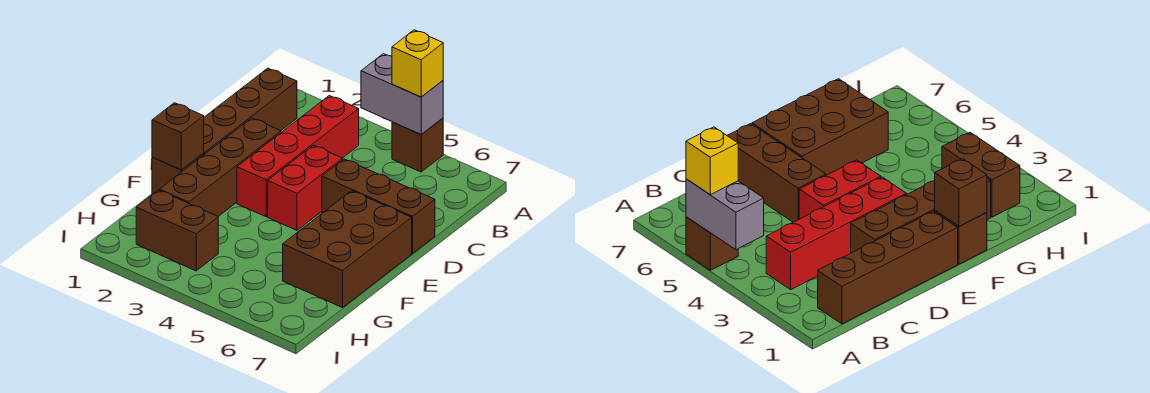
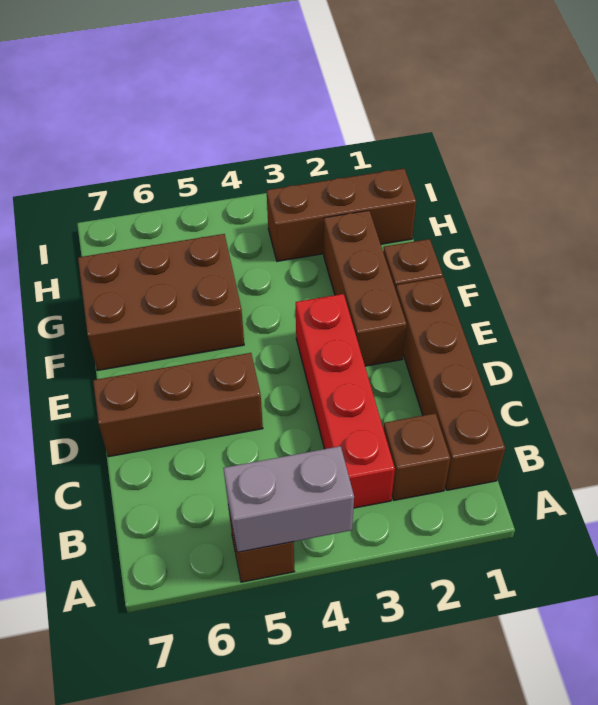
yellow 1x1 brick [392,30,443,97] -> none
brown 1x4 brick [160,118,281,216] -> brown 1x3 brick [324,211,406,366]
red 1x2 brick [268,145,343,230] -> none
brown 2x3 brick [283,191,412,308] -> brown 2x3 brick turned to [78,234,244,371]
brown 1x1 brick [152,103,204,170] -> brown 1x1 brick moved to [384,413,450,500]
brown 1x2 brick [136,190,218,271] -> brown 1x3 brick [267,169,416,261]

